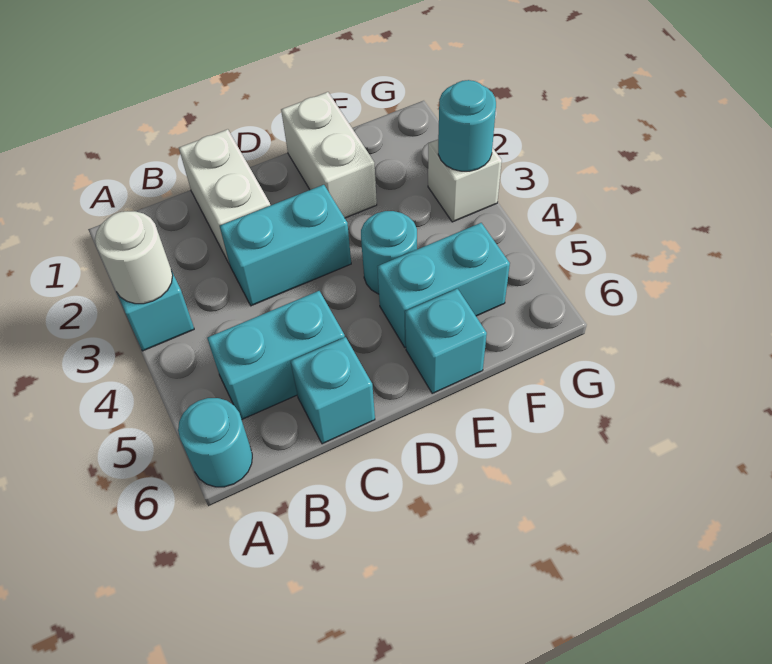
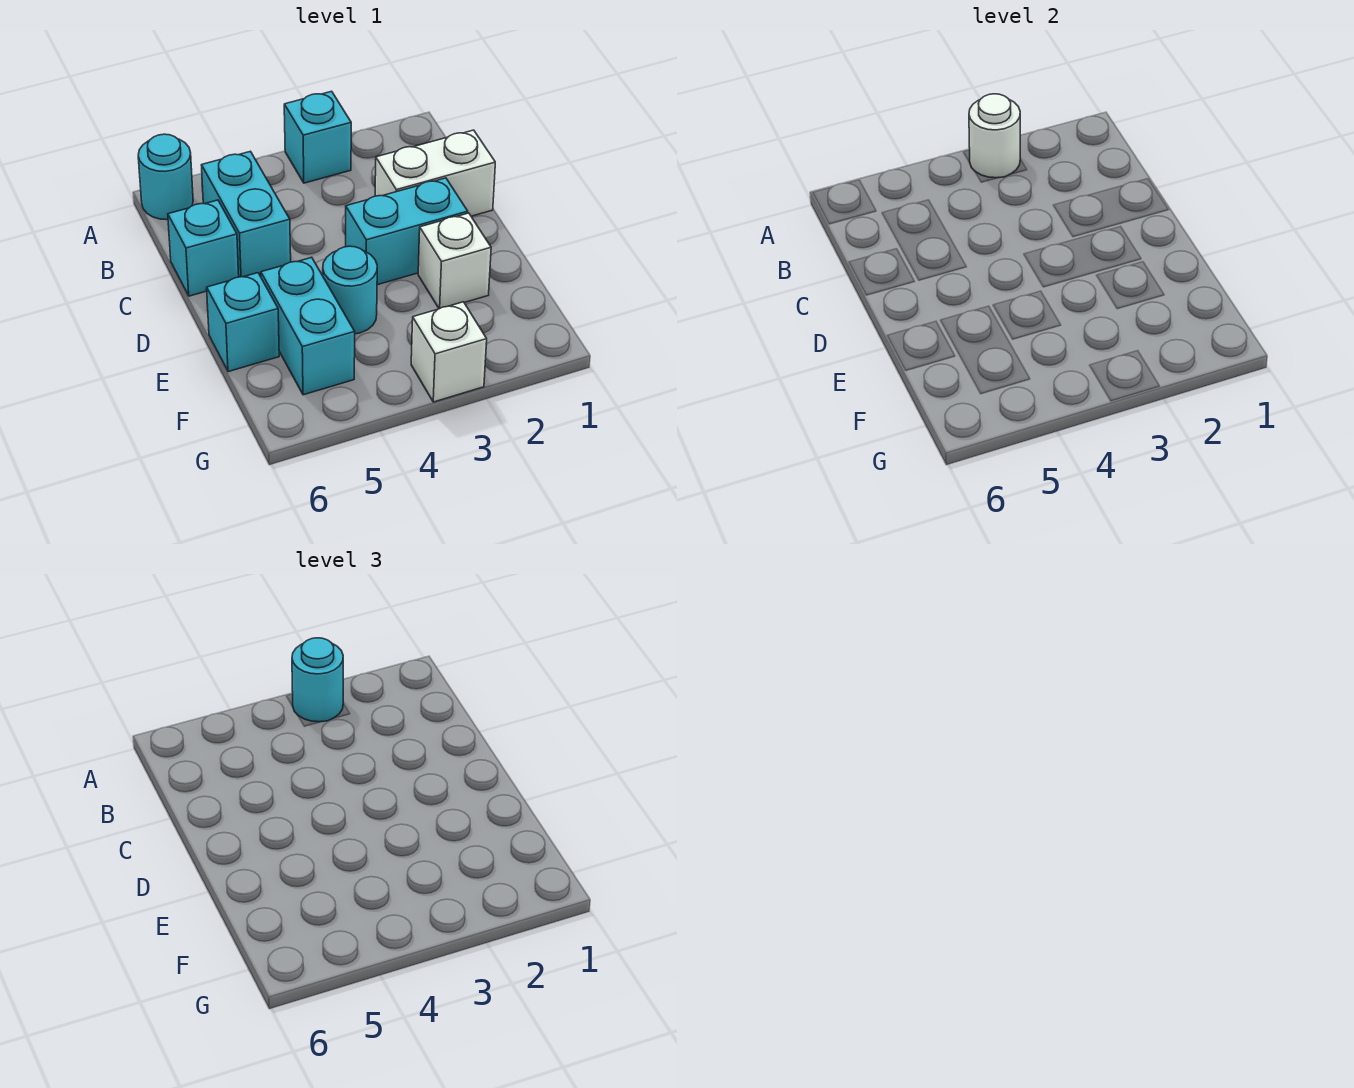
cyan 1x2 brick [220,185,351,306] -> cyan 1x2 brick turned to [346,178,468,285]
white 1x2 brick [281,92,377,218] -> white 1x1 brick [418,213,491,309]
cyan 1x1 round brick [438,80,496,171] -> cyan 1x1 round brick moved to [292,638,343,722]

